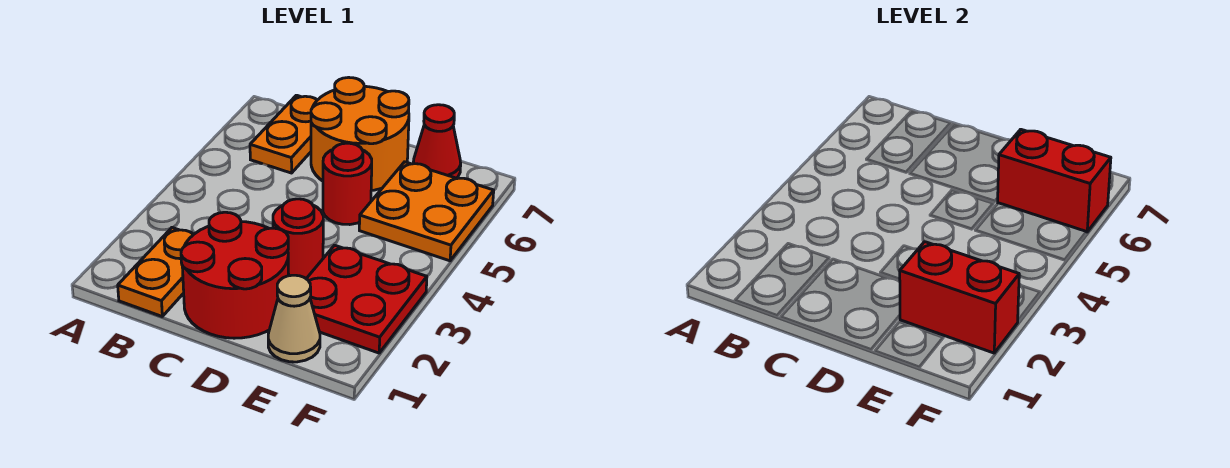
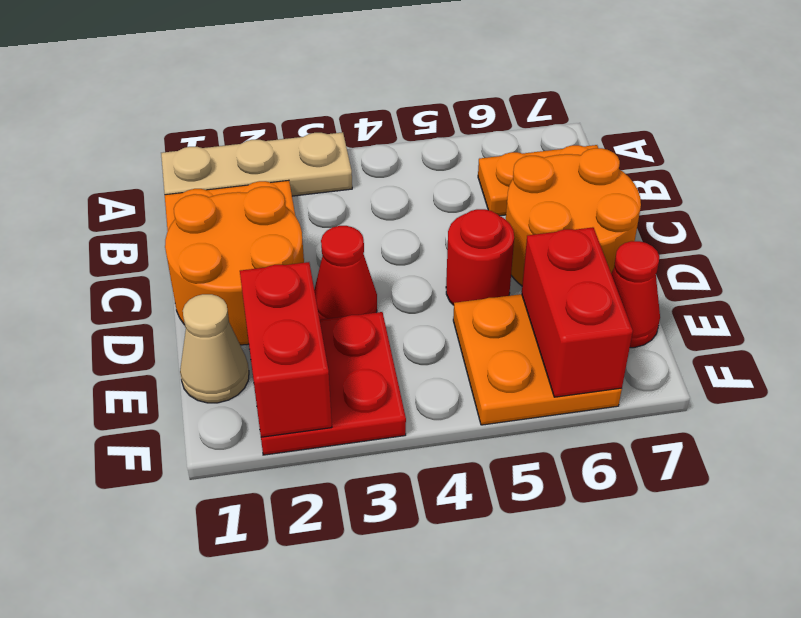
none -> tan 1x3 plate [161,132,352,196]
red 2x2 round brick [181,212,289,338] -> orange 2x2 round brick [165,187,304,345]
red 1x1 round brick [273,199,323,278] -> red 1x1 cone [314,226,377,320]

